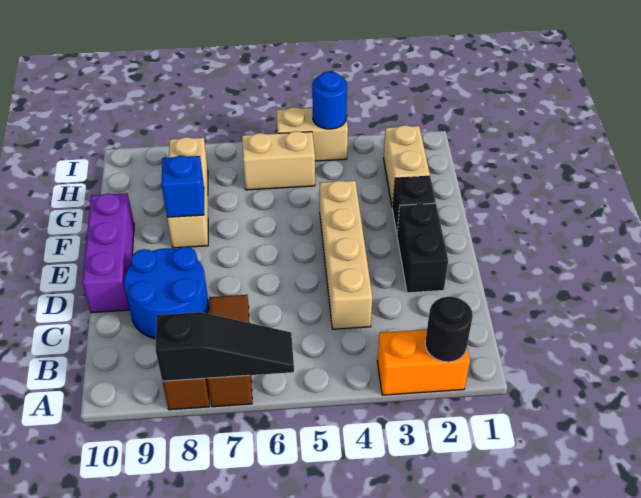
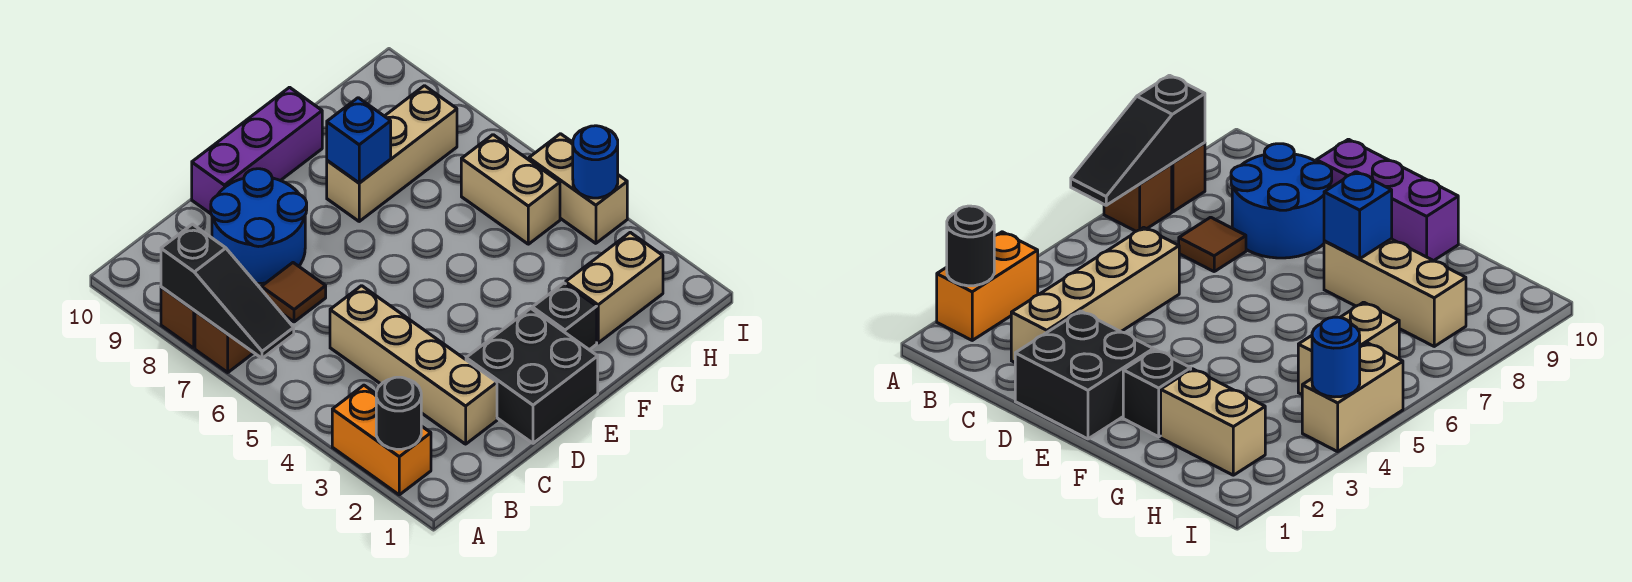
tan 1x4 brick [320,181,372,329] -> tan 1x4 brick turned to [330,286,497,444]
black 1x2 brick [397,203,448,293] -> black 2x2 brick [466,308,598,443]

